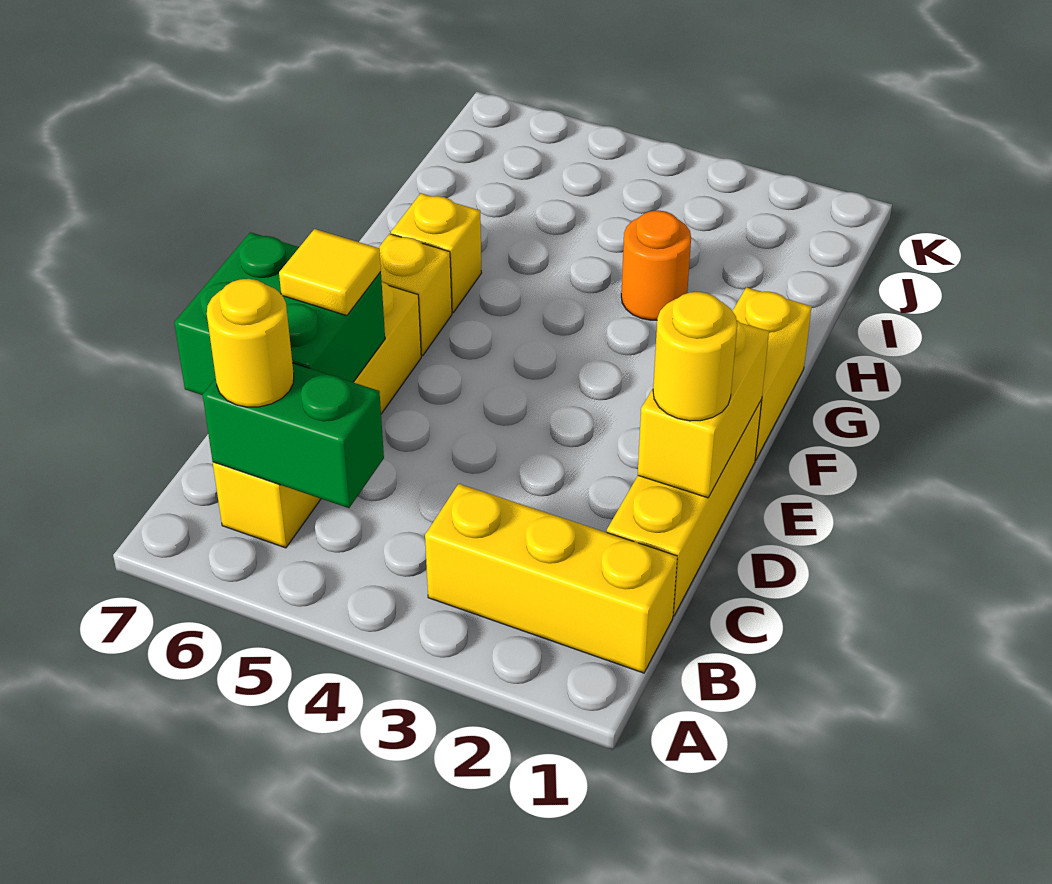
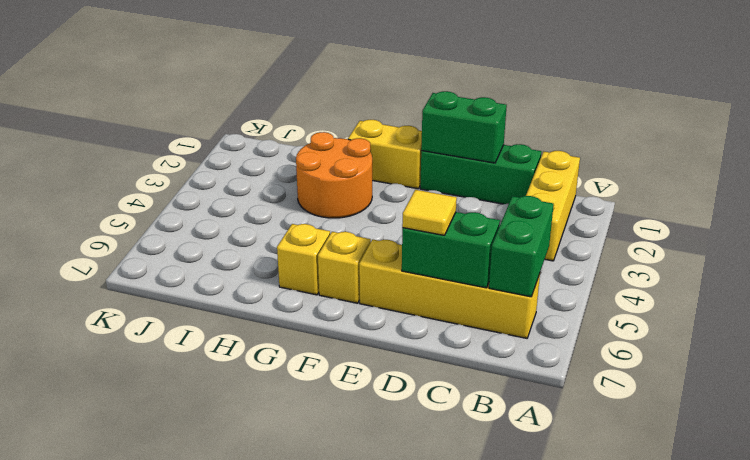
yellow 1x1 round brick [207,279,294,407] -> none
yellow 1x3 brick [607,400,762,616] -> green 1x3 brick [420,144,542,204]
green 2x2 brick [174,232,385,395] -> green 1x2 brick [402,212,500,288]
yellow 1x2 brick [638,320,769,498] -> green 1x2 brick [421,91,507,163]
yellow 1x1 round brick [653,292,737,421] -> none
orange 1x1 round brick [621,210,691,320] -> orange 2x2 round brick [296,132,372,218]

